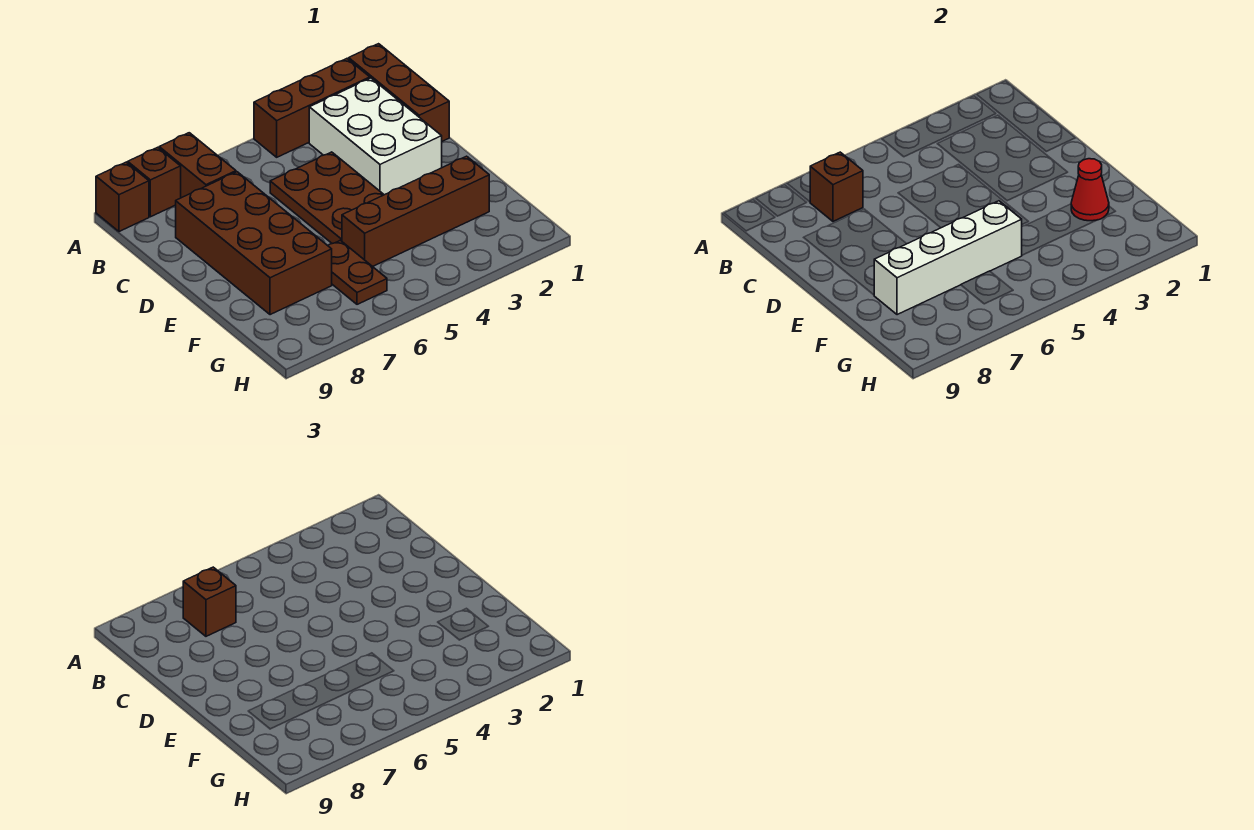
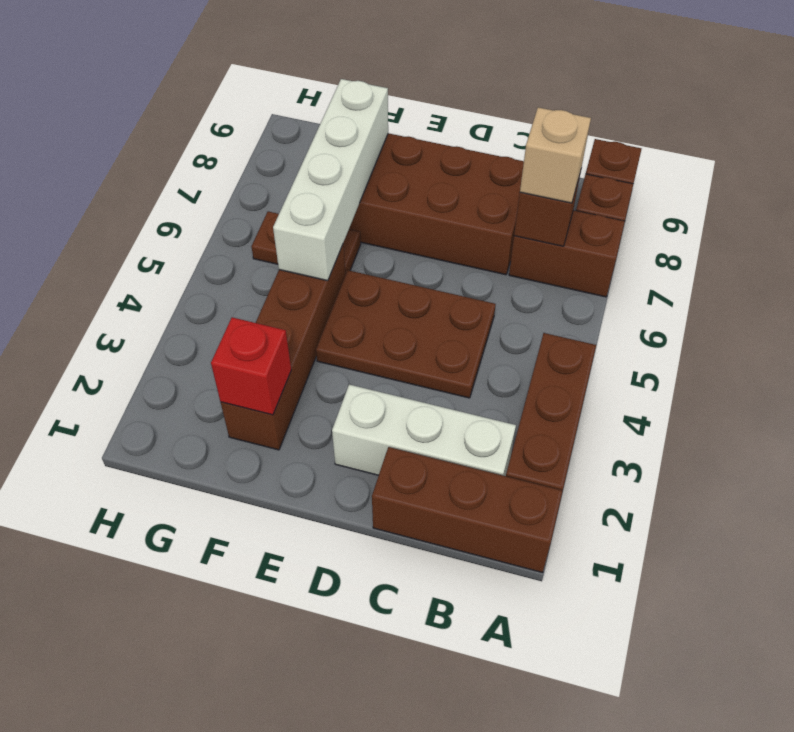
white 2x3 brick [309,78,442,195] -> white 1x3 brick [332,385,516,476]
brown 1x1 brick [183,567,236,636] -> tan 1x1 brick [520,107,591,203]
red 1x1 cone [1071,159,1109,221] -> red 1x1 brick [211,317,291,415]

